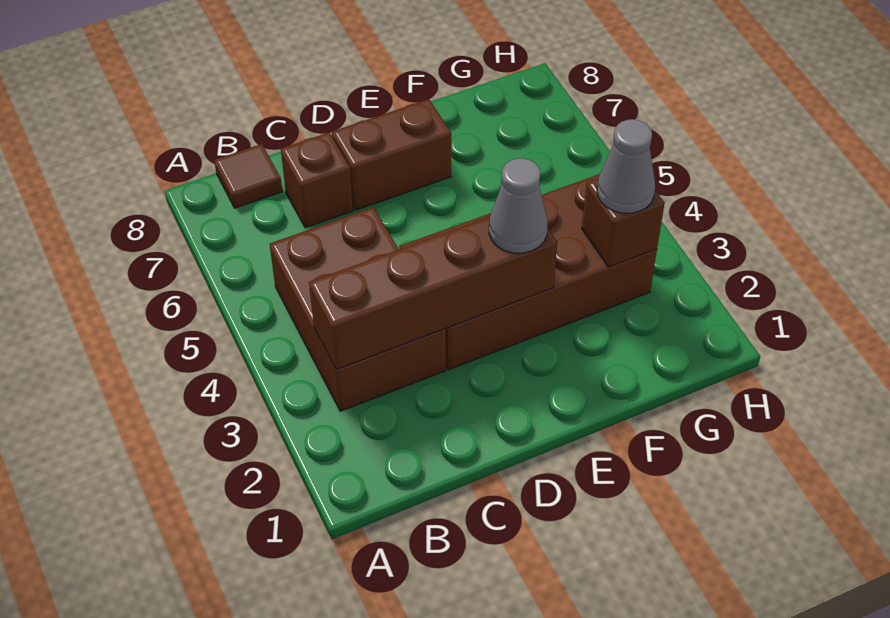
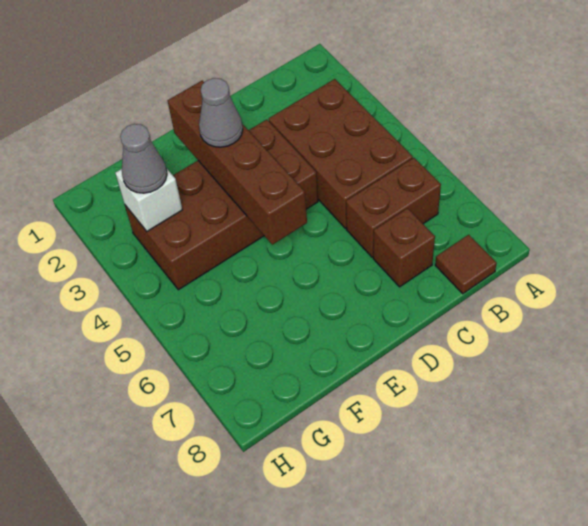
brown 1x4 brick [309,217,557,369] -> brown 1x4 brick turned to [168,80,307,245]
brown 1x2 brick [332,99,451,210] -> brown 1x2 brick moved to [346,158,441,257]
brown 1x1 brick [582,178,665,267] -> white 1x1 brick [115,168,182,231]

